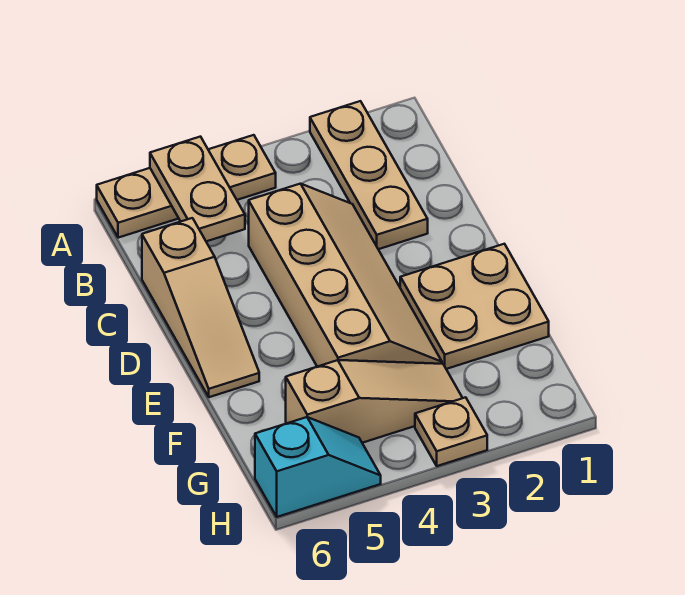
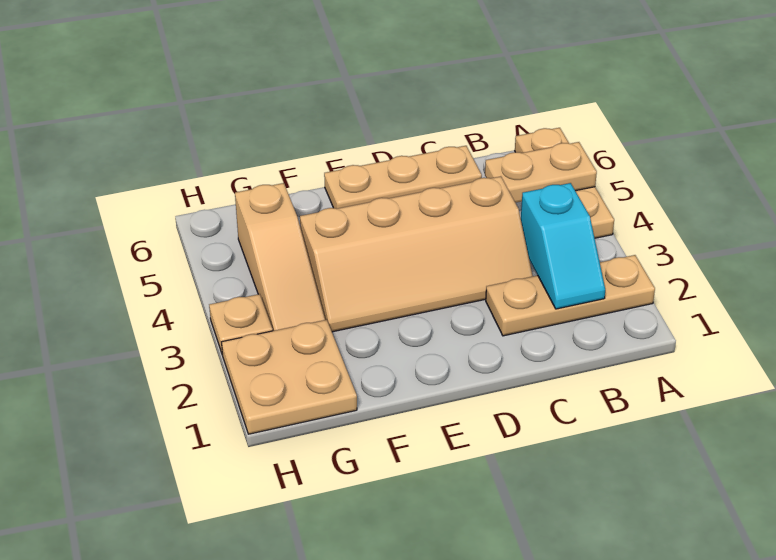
tan 1x3 slope [142,218,259,397] -> tan 1x3 plate [324,146,482,209]
tan 2x2 plate [400,244,549,369] -> tan 2x2 plate moved to [222,320,357,434]
cyan 1x2 slope [255,417,381,517] -> cyan 1x2 slope moved to [521,183,605,309]

